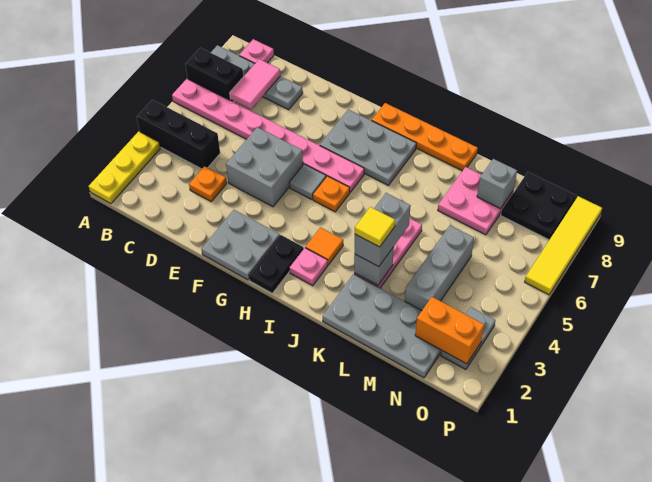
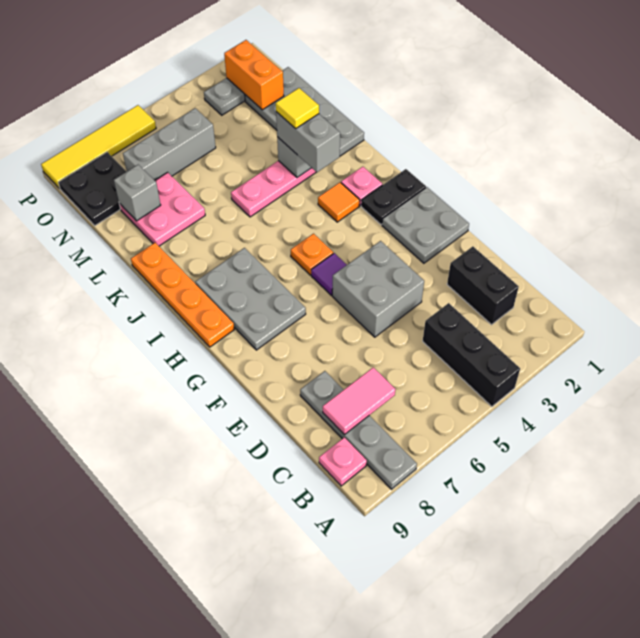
yellow 1x3 plate [89,131,161,204] -> none
pink 1x8 plate [172,79,364,192] -> none
black 1x2 brick [185,48,243,102] -> black 1x2 brick moved to [447,246,519,325]
orange 1x1 plate [189,166,227,201] -> none
grey 1x1 tile [289,164,326,200] -> purple 1x1 tile [311,253,347,295]
grey 1x2 brick [355,193,411,267] -> grey 1x2 brick turned to [276,112,340,172]
grey 1x3 brick [405,225,474,310] -> grey 1x3 brick moved to [123,108,216,180]

